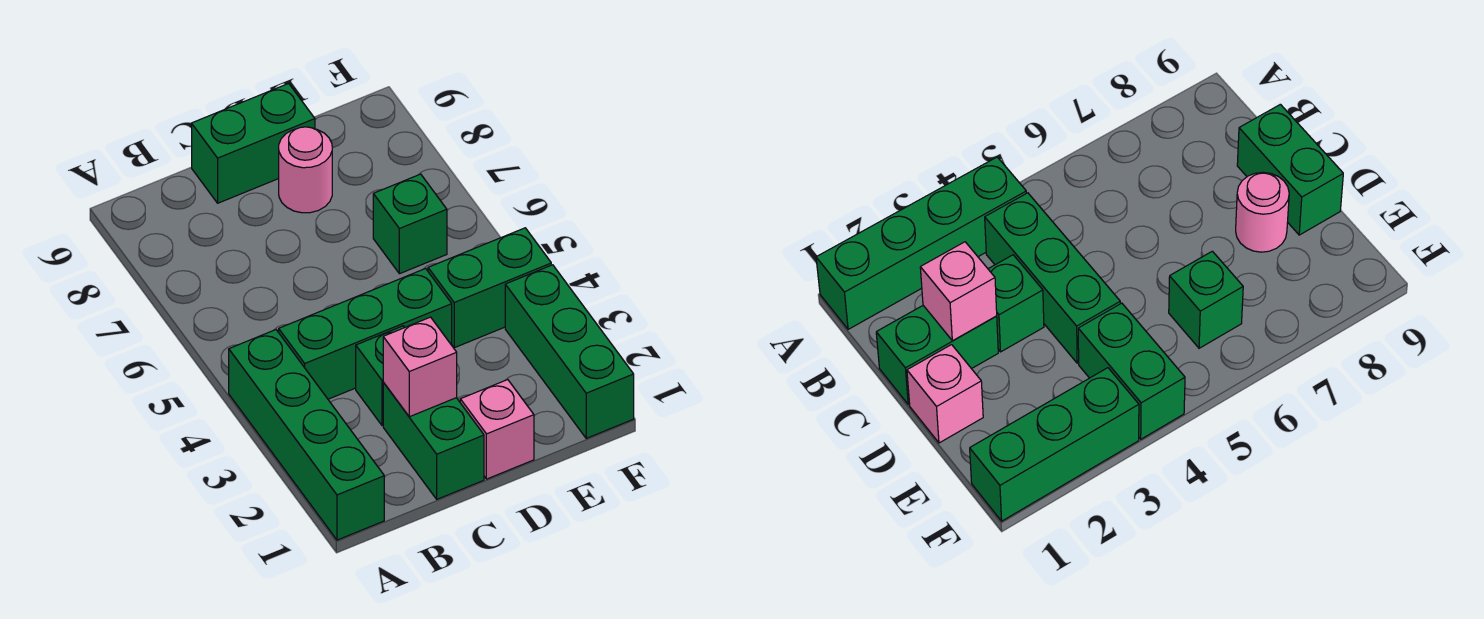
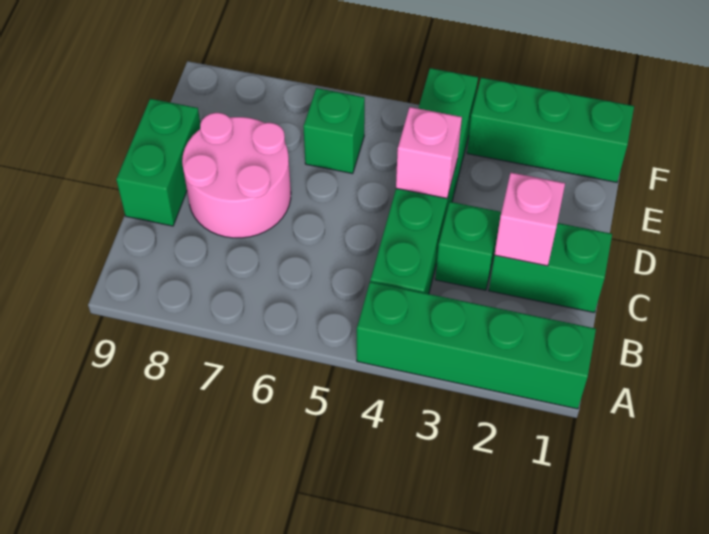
pink 1x1 brick [460,380,534,479] -> pink 1x1 brick moved to [396,107,462,198]
pink 1x1 round brick [279,127,332,213] -> pink 2x2 round brick [182,113,291,238]

